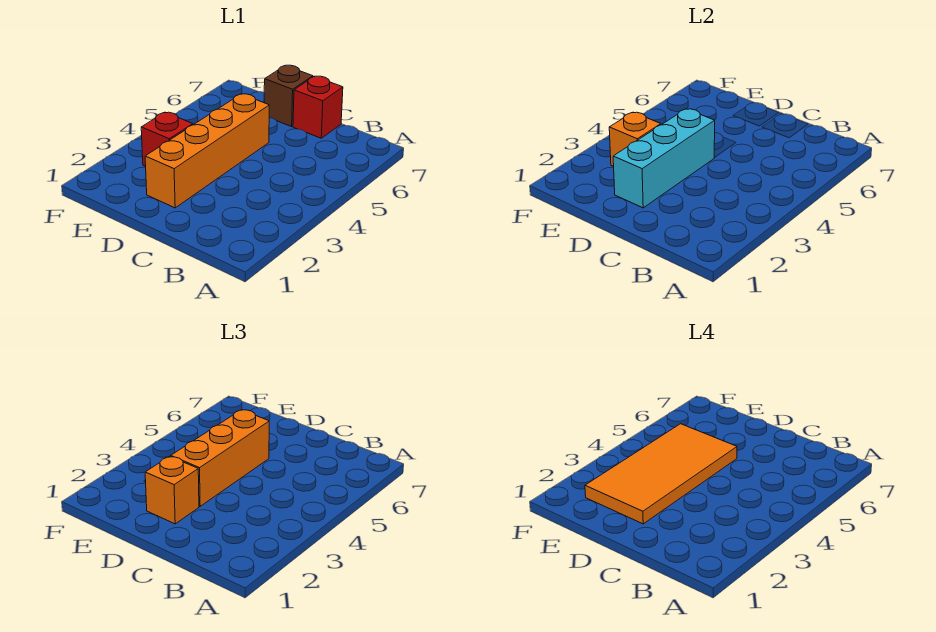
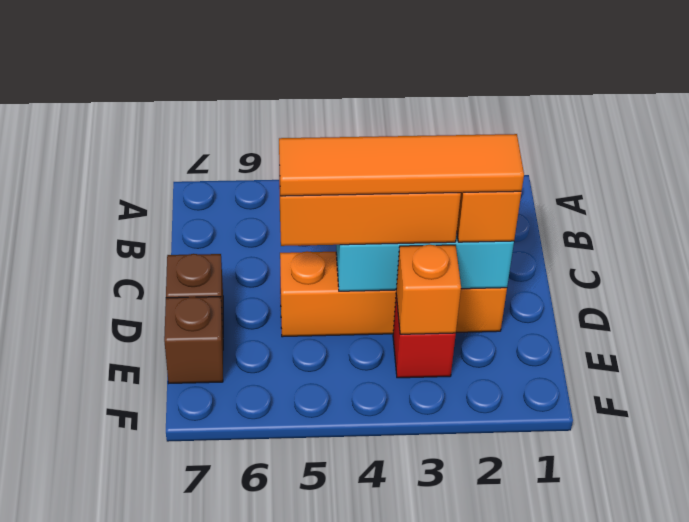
red 1x1 brick [293,76,343,138] -> none
orange 2x4 tile [585,424,737,524] -> orange 1x4 tile [279,134,524,196]
none -> brown 1x1 brick [164,297,223,383]

